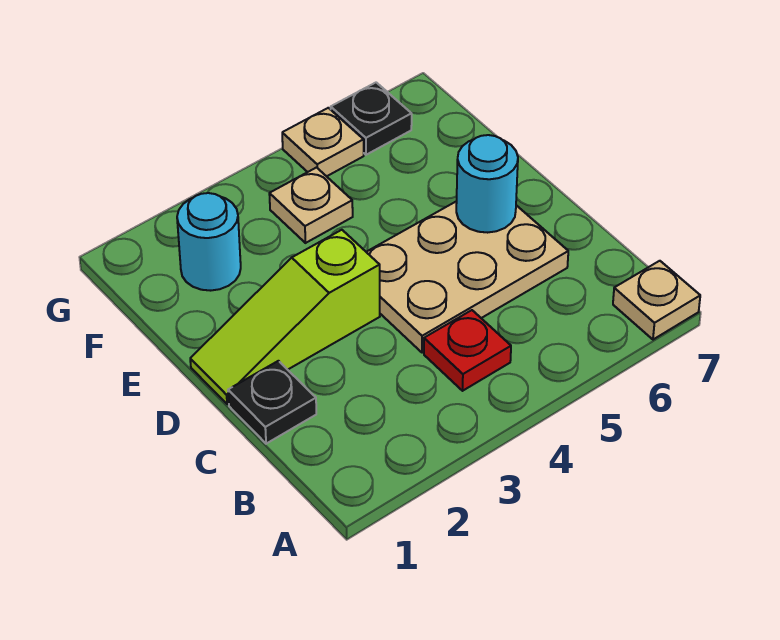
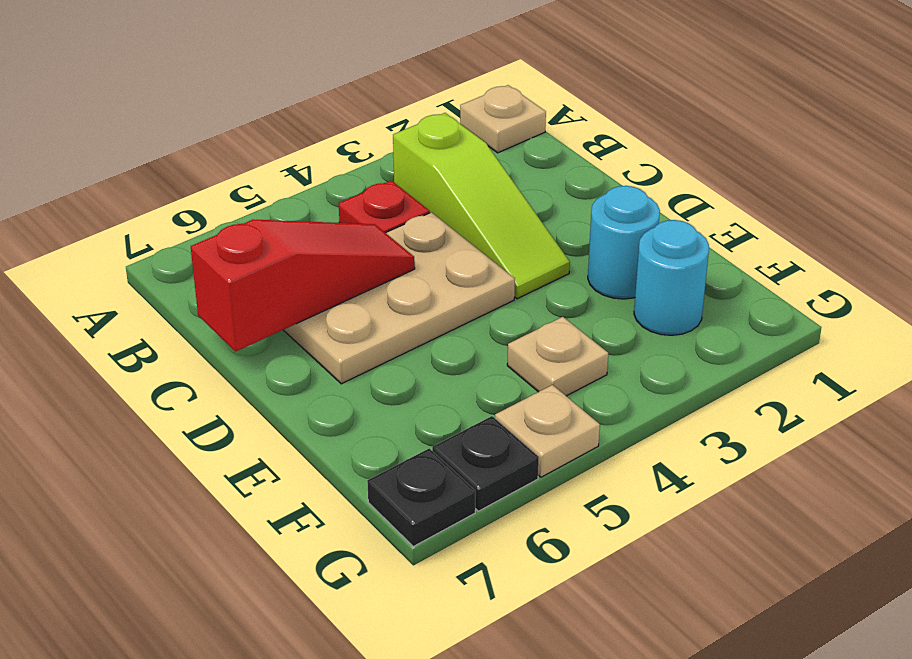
tan 1x1 plate [613,261,700,340] -> tan 1x1 plate moved to [460,85,546,153]
black 1x1 plate [228,361,316,444] -> black 1x1 plate moved to [367,448,475,546]
none -> red 1x3 slope [191,219,415,352]
lime 1x3 slope [190,230,380,404] -> lime 1x3 slope turned to [393,113,570,299]
cyan 1x1 round brick [456,135,518,233] -> cyan 1x1 round brick moved to [588,186,660,299]

